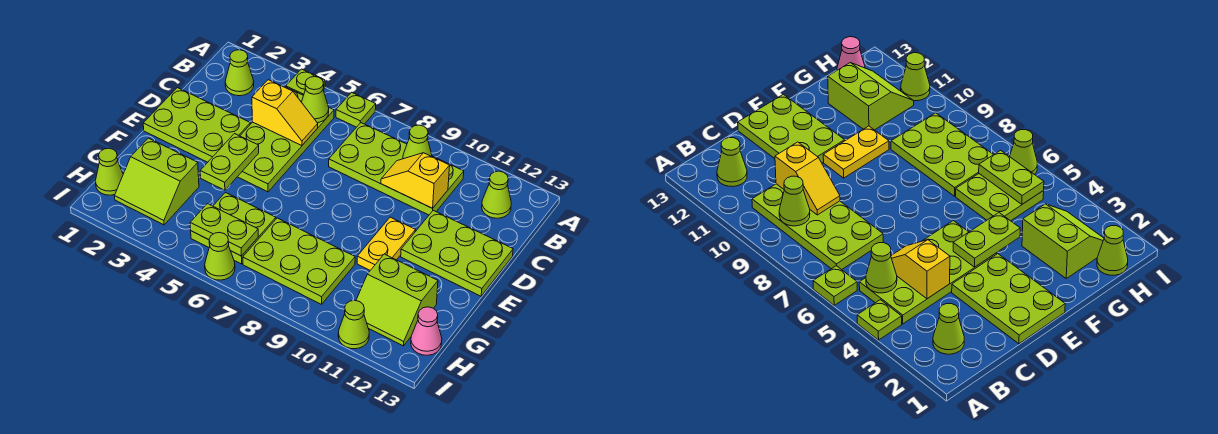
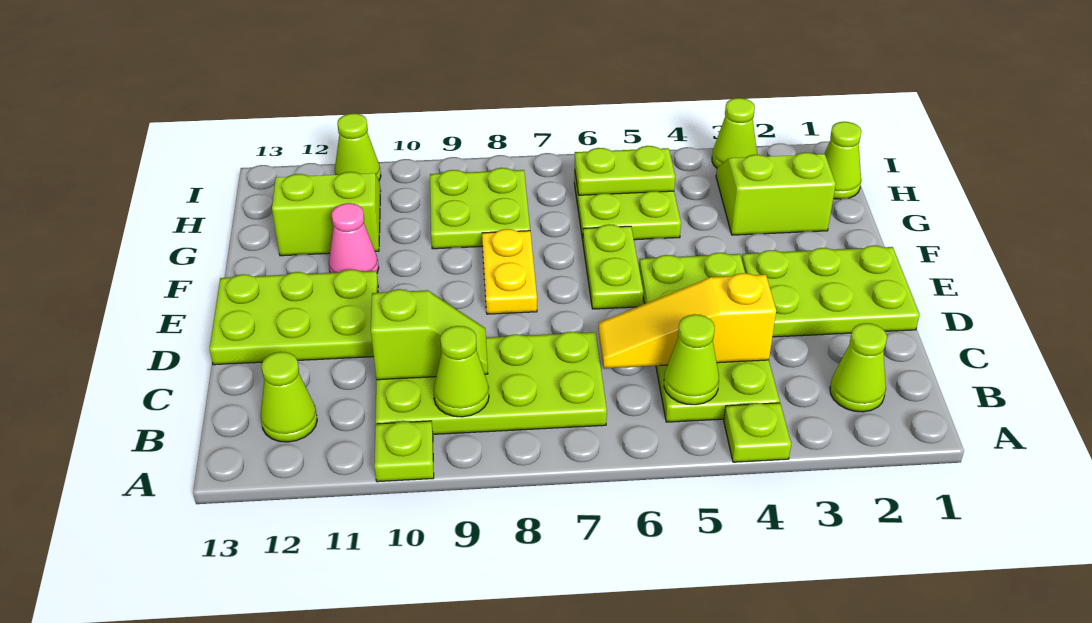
lime 1x1 plate [336,92,376,127] -> lime 1x1 plate moved to [374,421,434,482]
yellow 1x2 slope [252,80,318,146] -> yellow 1x3 slope [598,273,776,368]
yellow 1x2 slope [381,153,450,208] -> lime 1x2 slope [371,289,488,380]
lime 1x2 plate [200,134,259,190] -> lime 1x2 plate moved to [583,224,643,309]
yellow 1x2 plate [357,217,416,270] -> yellow 1x2 plate moved to [482,229,537,314]
lime 2x3 plate [243,218,355,304] -> lime 2x2 plate [430,168,530,249]
pink 1x1 cone [411,307,442,355] -> pink 1x1 cone moved to [329,203,379,273]
lime 1x1 cone [205,232,235,280] -> lime 1x1 cone moved to [712,98,757,168]

